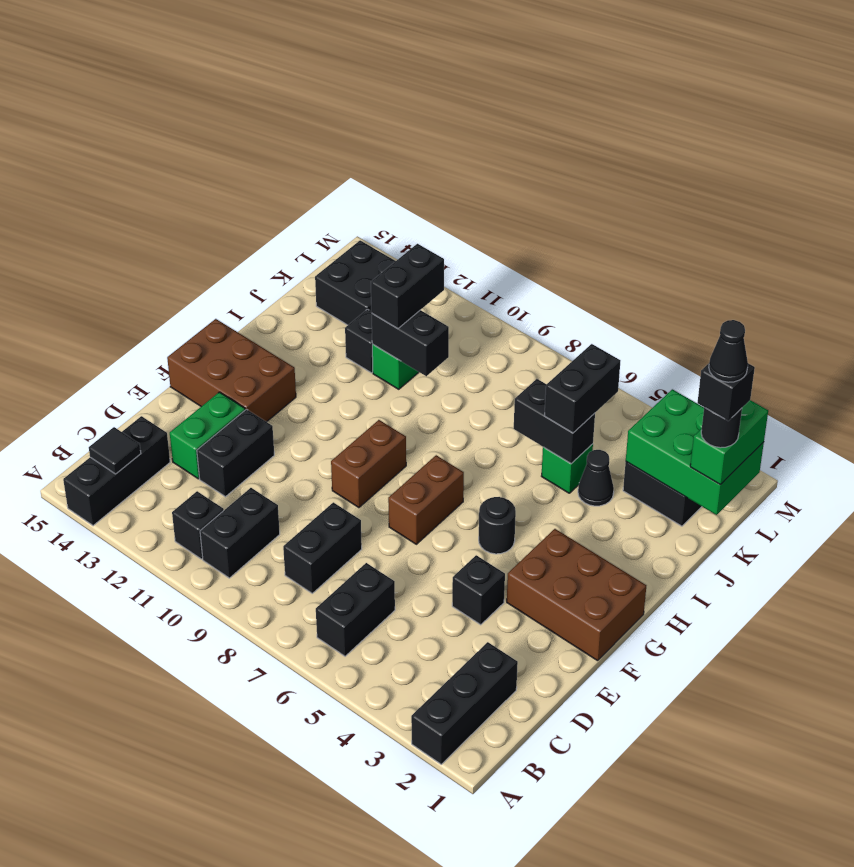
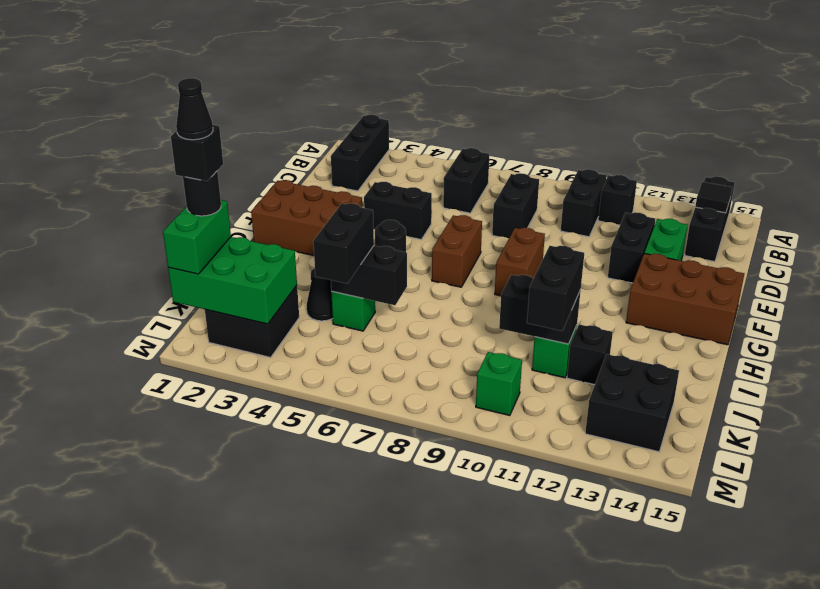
black 1x1 brick [452,555,505,625] -> black 1x2 brick [364,182,432,240]
none -> green 1x1 brick [476,352,522,416]

